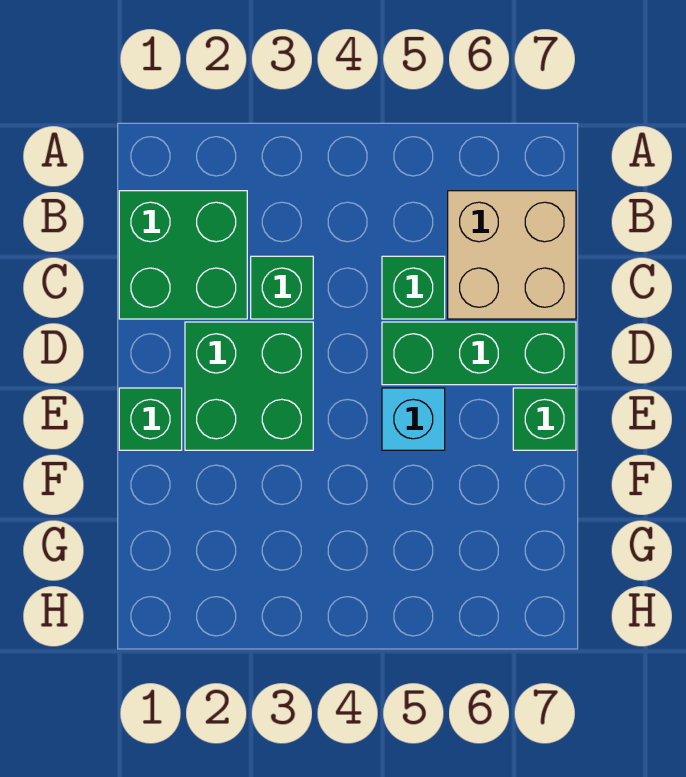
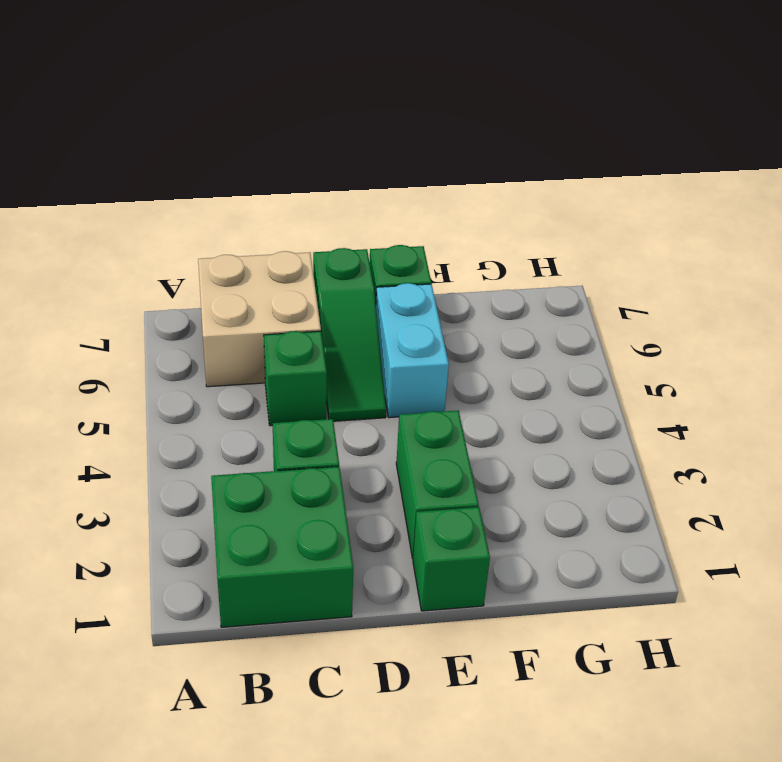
green 2x2 brick [185,322,313,450] -> green 1x2 brick [396,411,479,558]
green 1x3 brick [382,322,576,385] -> green 1x3 slope [313,248,386,421]
cyan 1x1 brick [382,388,445,450] -> cyan 1x2 brick [376,283,449,418]

